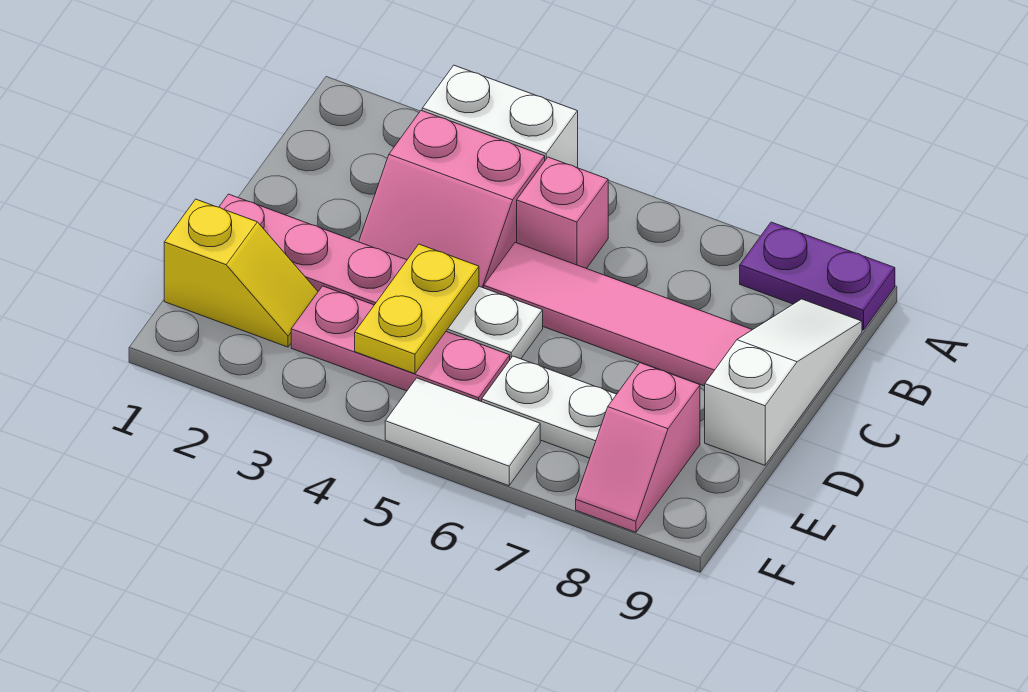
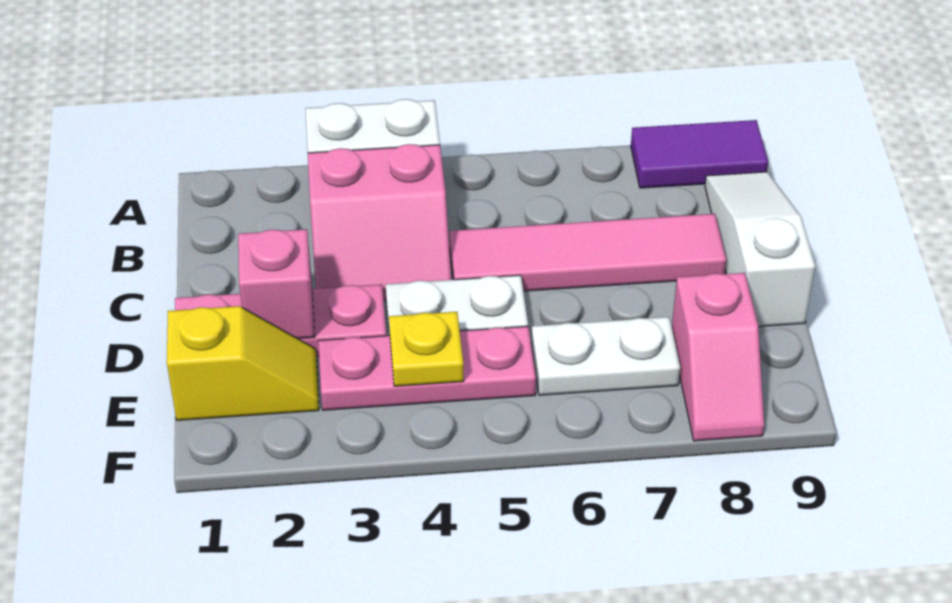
purple 1x2 plate [740,222,895,330] -> purple 1x2 tile [631,120,768,188]
pink 1x1 brick [517,157,608,269] -> pink 1x1 brick moved to [238,229,315,339]
yellow 1x2 plate [355,244,479,374] -> yellow 1x1 plate [389,312,464,386]
white 1x2 tile [385,378,540,486] -> none

